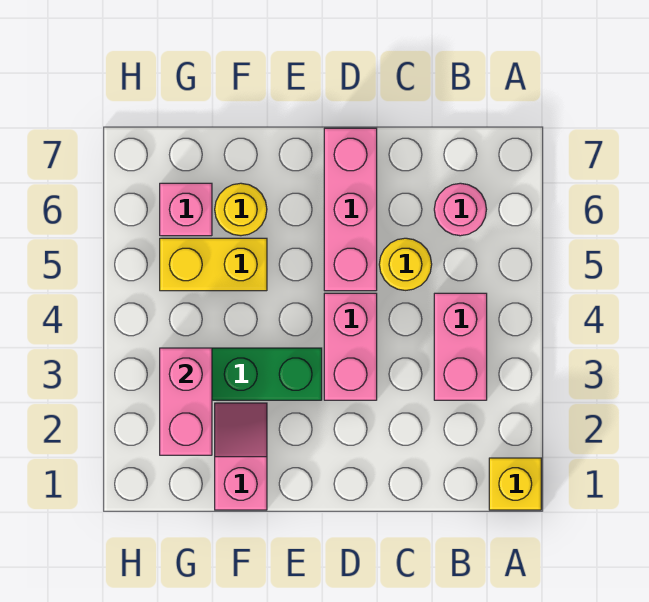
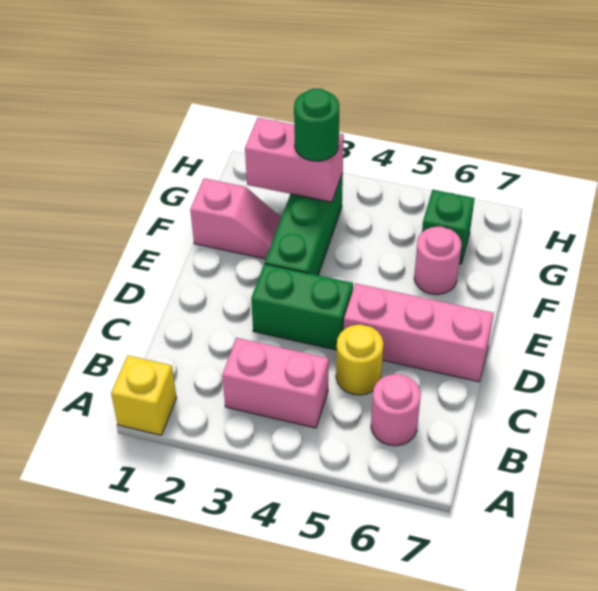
pink 1x2 brick [324,293,377,400] -> green 1x2 brick [251,264,353,350]
yellow 1x2 brick [160,238,267,291] -> none
yellow 1x1 round brick [215,183,267,236] -> pink 1x1 round brick [414,227,461,295]
none -> green 1x1 round brick [294,89,340,161]
pink 1x1 brick [160,183,212,236] -> green 1x1 brick [422,190,475,264]

